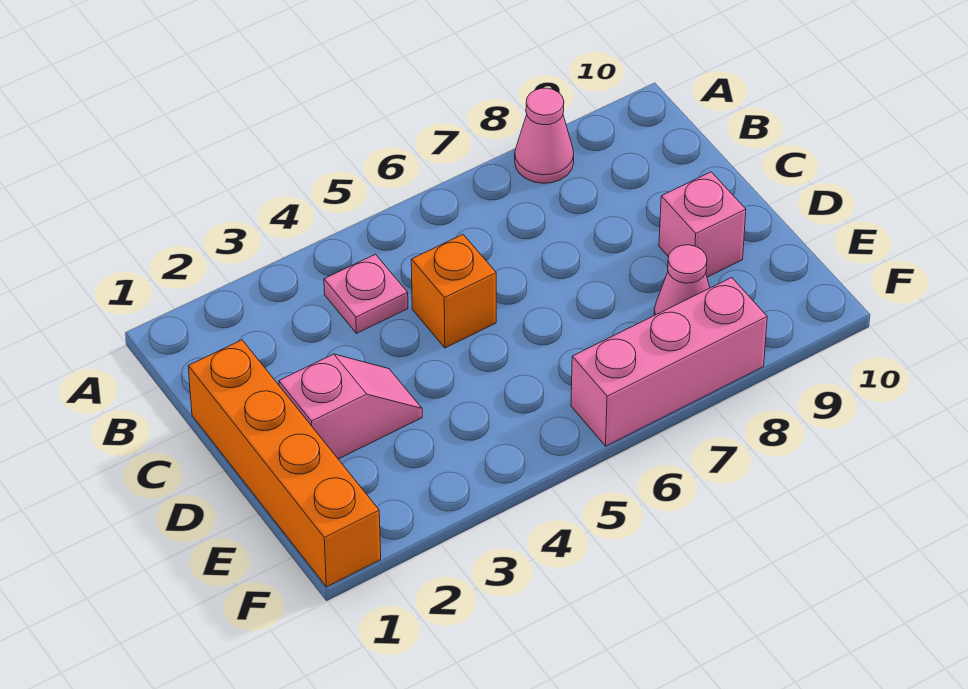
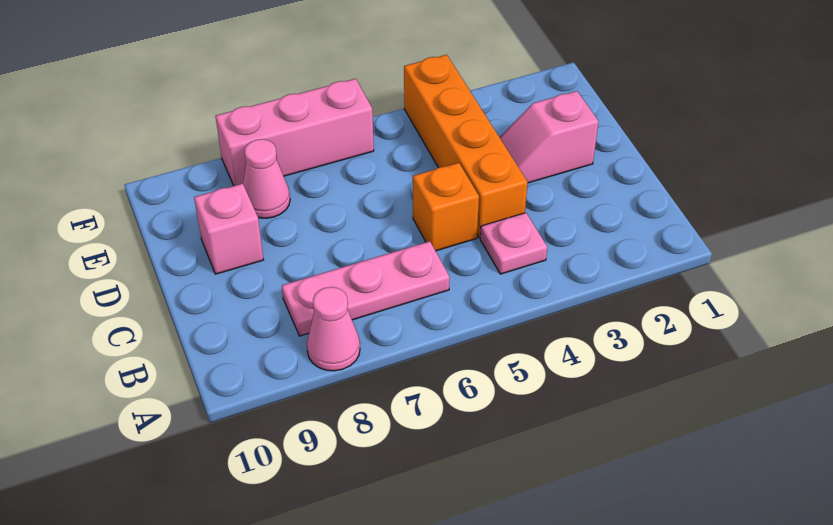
none -> pink 1x3 plate [282,241,450,336]
orange 1x4 brick [188,340,381,587] -> orange 1x4 brick moved to [404,55,528,238]

